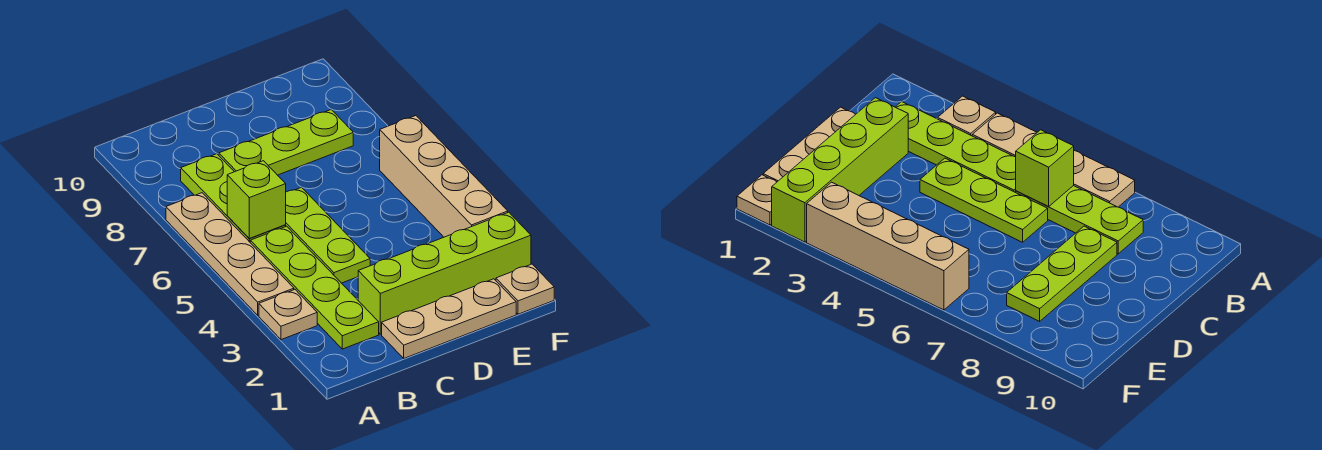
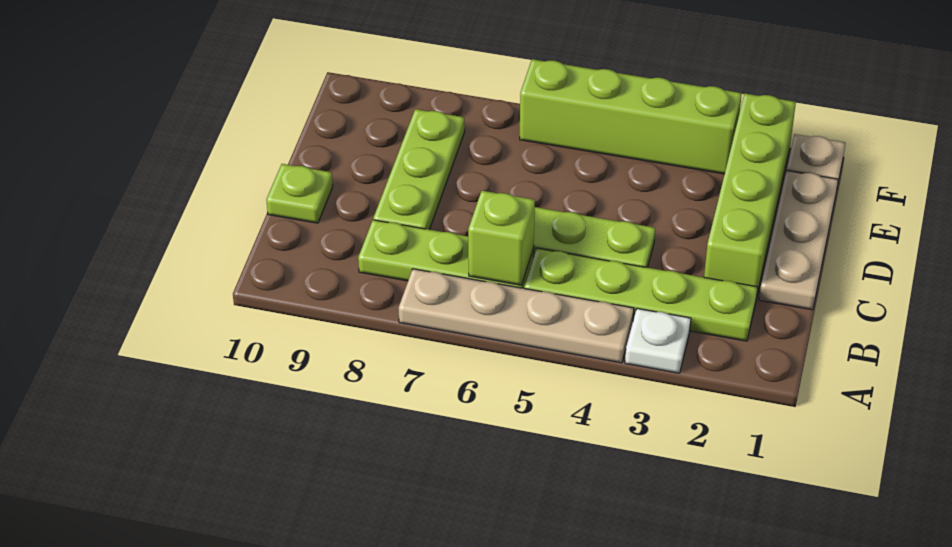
tan 1x1 plate [259,290,317,340] -> white 1x1 plate [625,309,691,373]
none -> lime 1x1 plate [266,164,333,223]
tan 1x4 brick [380,116,508,237] -> lime 1x4 brick [520,59,742,174]

